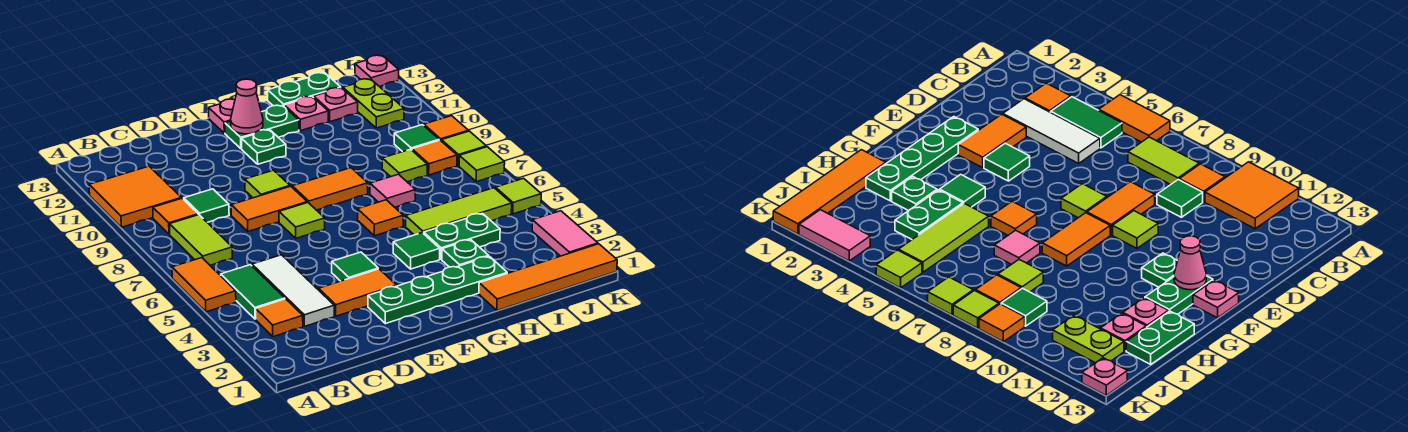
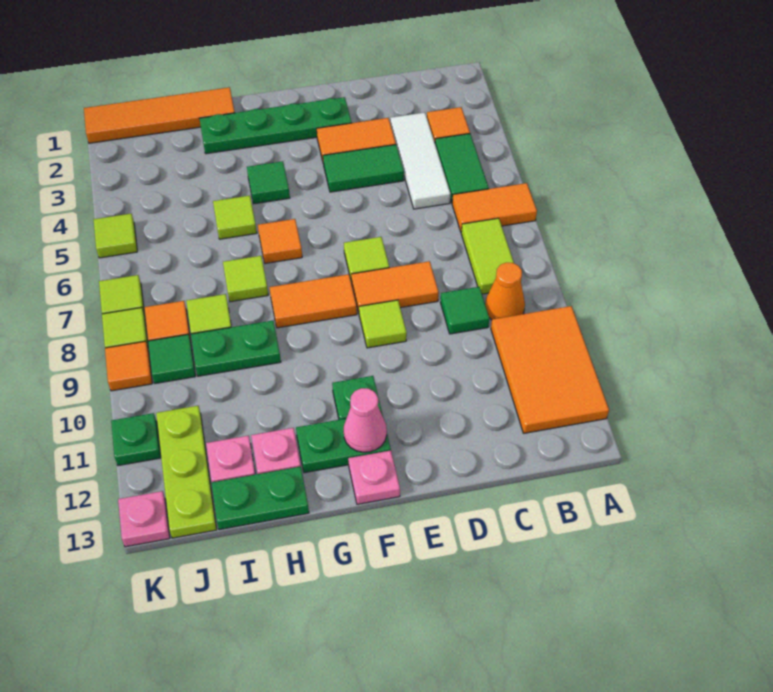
orange 1x2 tile [172,258,236,312] -> orange 1x2 tile turned to [452,183,537,232]
orange 2x2 tile [89,166,181,227] -> orange 2x3 tile [491,306,609,433]
orange 1x1 tile [153,198,198,234] -> orange 1x1 cone [485,262,525,320]
green 1x1 tile [332,252,378,281] -> green 1x2 tile [323,145,404,192]
green 1x1 plate [442,240,489,267] -> green 1x1 plate moved to [111,413,161,466]
green 1x2 plate [424,214,500,259] -> green 1x2 plate moved to [191,321,281,376]
lime 1x3 tile [406,188,512,235] -> lime 1x1 tile [213,196,257,239]
pink 1x1 tile [370,174,415,207] -> lime 1x1 tile [223,256,268,302]
lime 1x2 plate [343,79,404,128] -> lime 1x3 plate [156,406,217,538]
pink 1x2 tile [532,211,598,256] -> none

